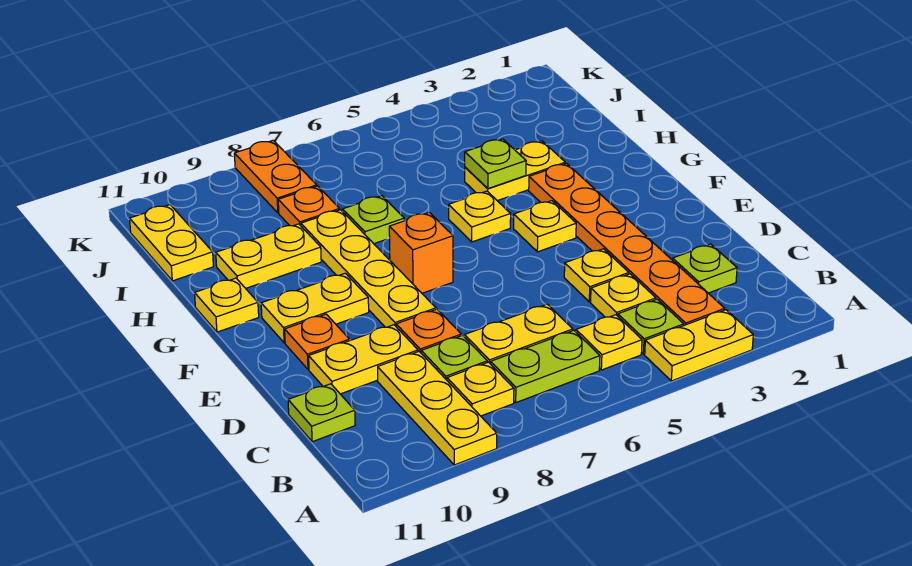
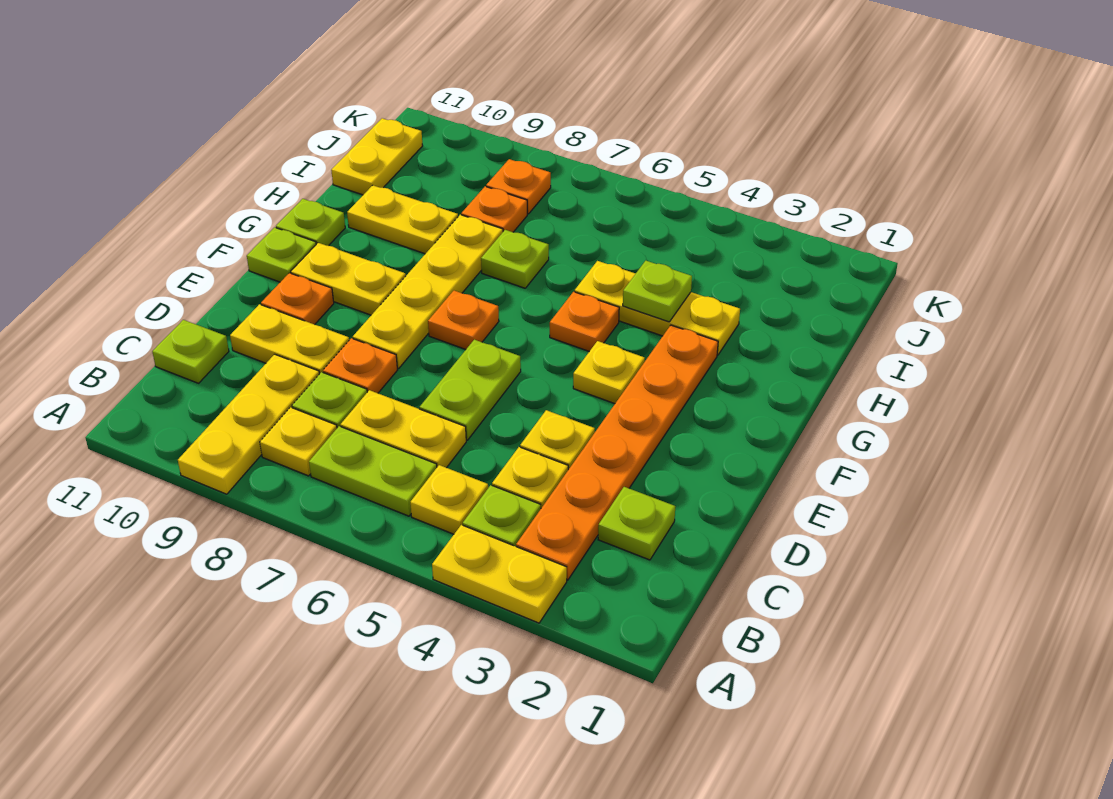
none -> lime 1x2 plate [420,340,521,440]
orange 1x1 brick [389,212,453,293] -> orange 1x1 plate [428,291,499,350]
none -> lime 1x1 plate [247,227,316,282]
yellow 1x1 plate [449,191,511,242] -> orange 1x1 plate [550,292,619,351]
yellow 1x1 plate [195,278,259,332] -> lime 1x1 plate [276,199,345,246]
yellow 1x2 plate [465,141,565,201] -> yellow 1x3 plate [575,261,740,355]
orange 1x2 plate [234,140,317,213] -> orange 1x1 plate [486,159,551,214]

